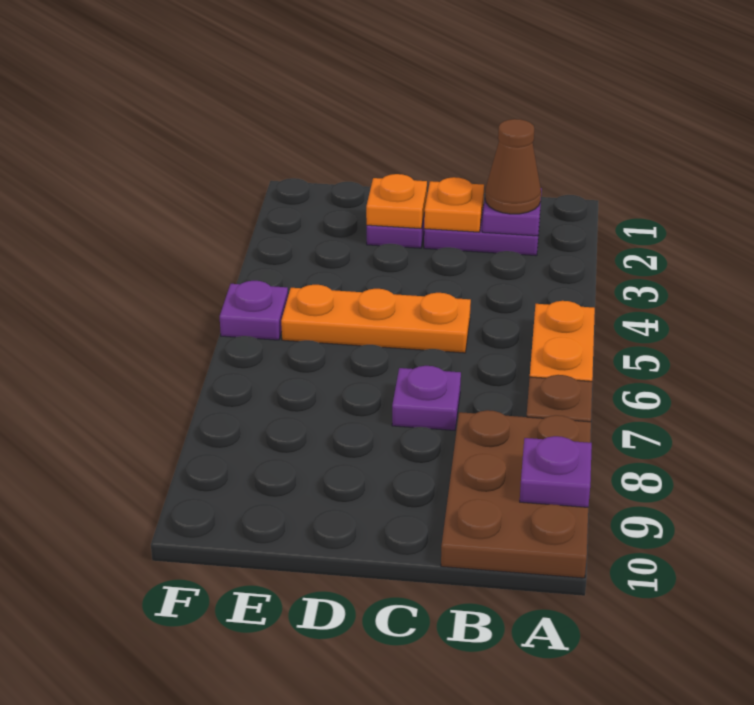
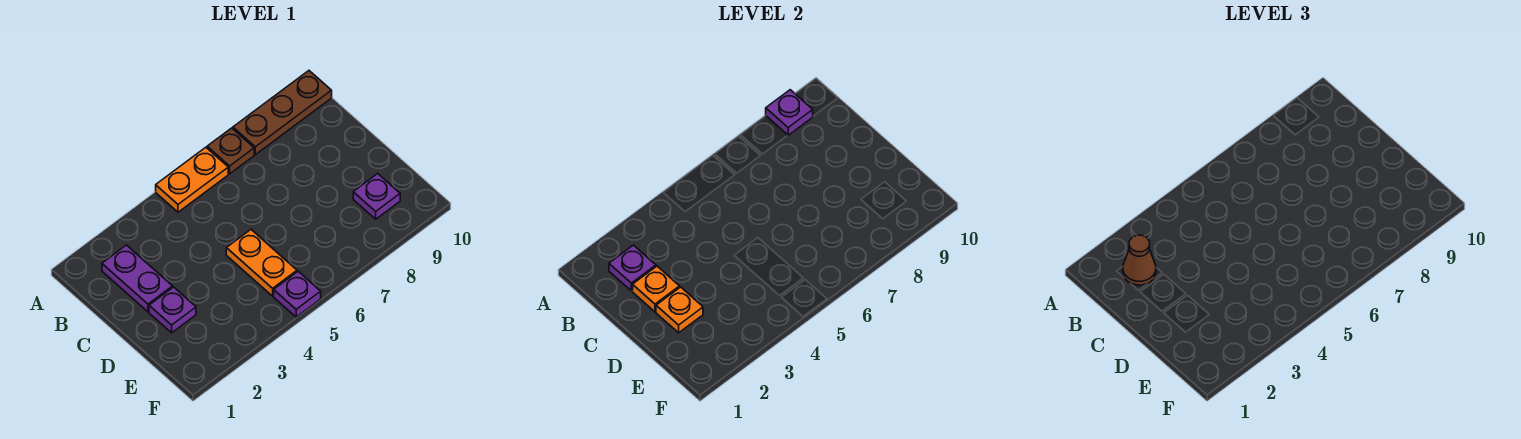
brown 2x3 plate [441,410,591,578] -> brown 1x3 plate [233,71,332,155]
orange 1x3 plate [281,285,471,353] -> orange 1x2 plate [226,230,297,296]
purple 1x1 plate [392,366,461,430] -> purple 1x1 plate moved to [353,174,400,219]

